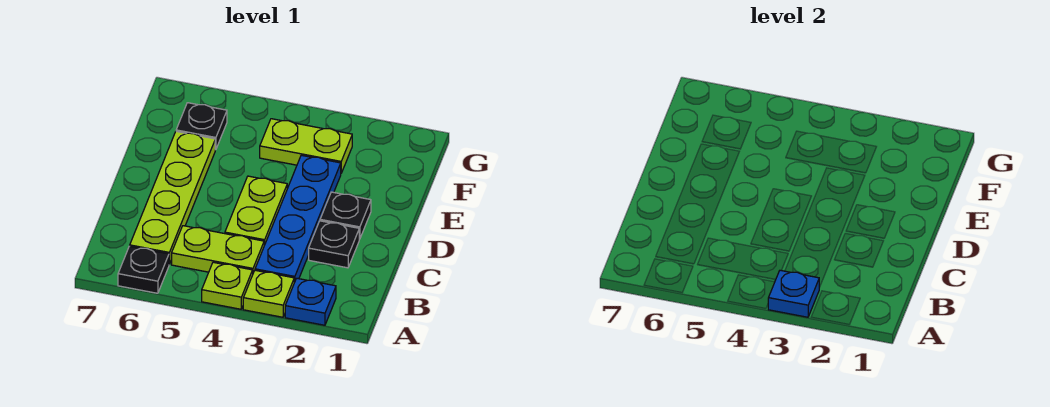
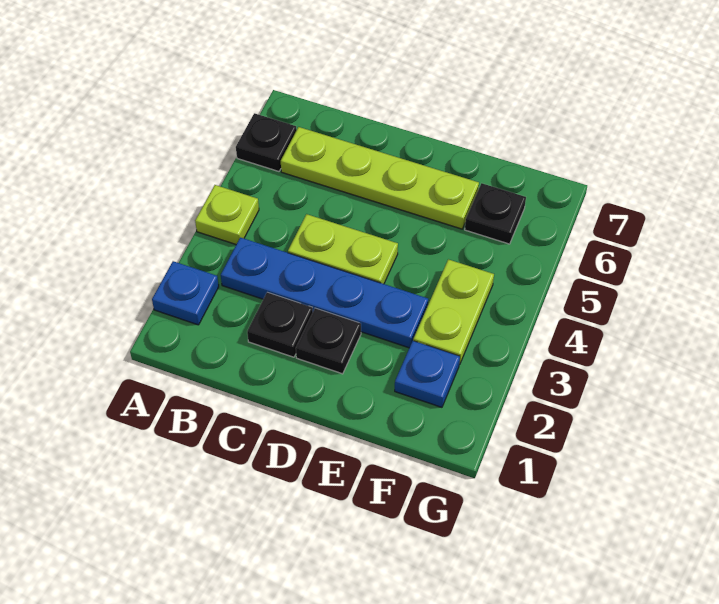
lime 1x1 plate [243,270,294,317] -> none
blue 1x1 plate [768,270,819,317] -> blue 1x1 plate moved to [395,341,460,407]
lime 1x2 plate [172,226,264,273] -> none

